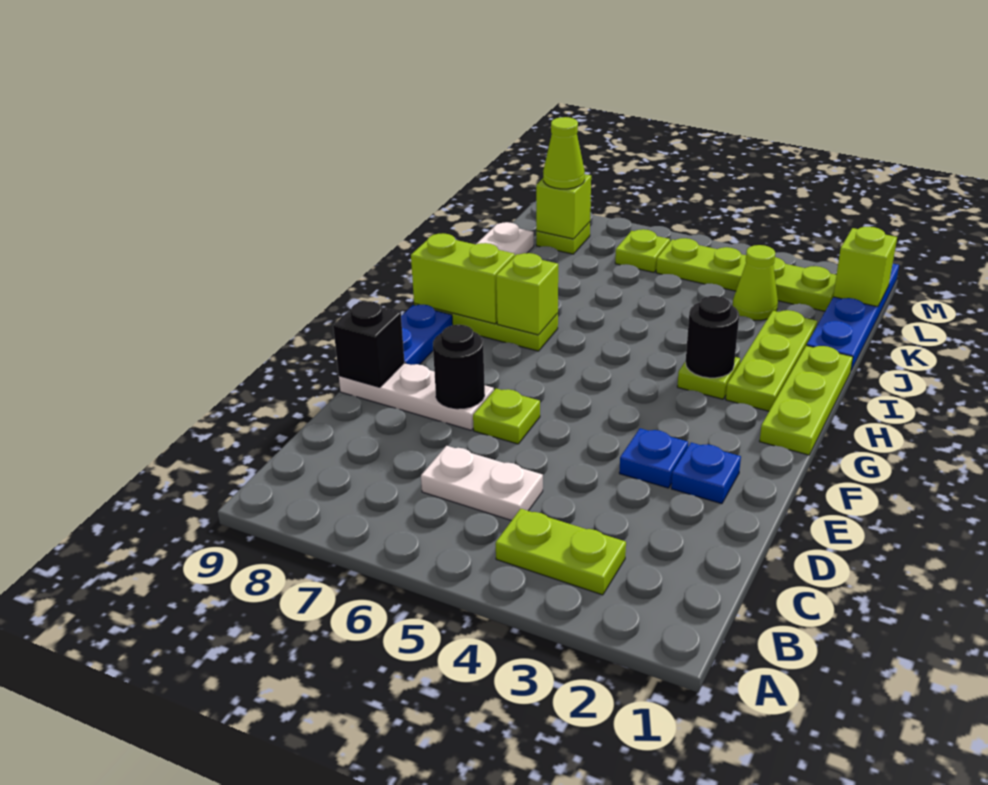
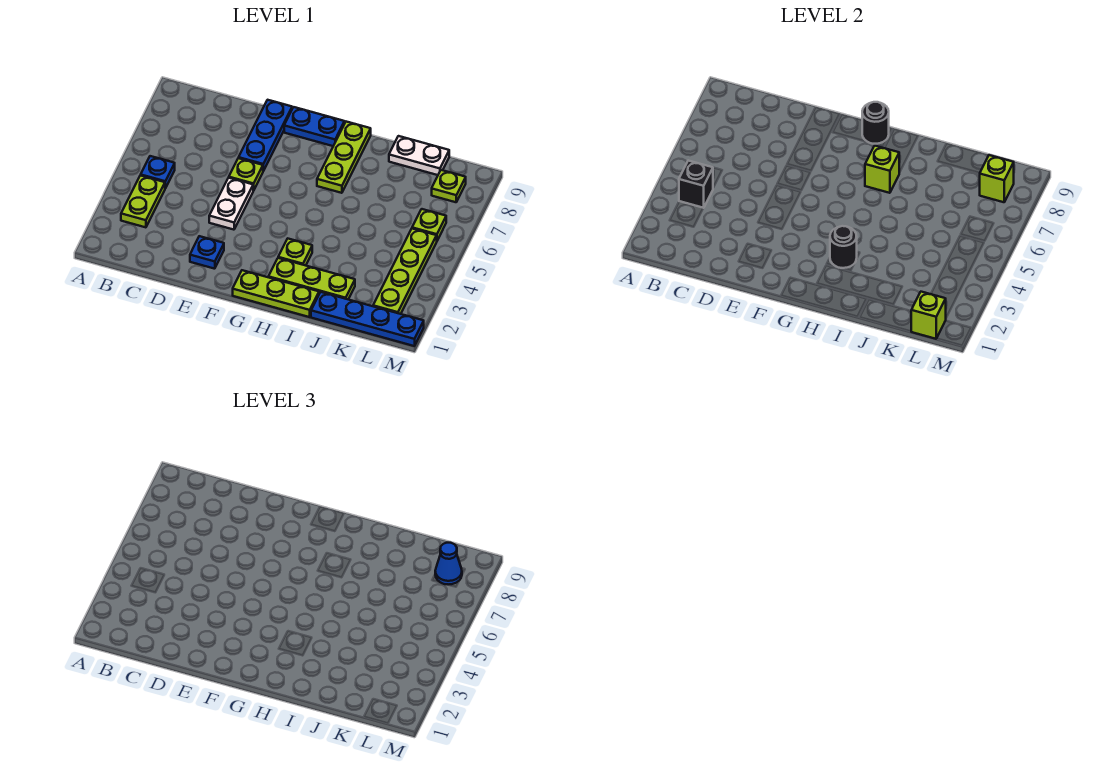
white 1x2 plate [421,446,543,521] -> white 1x2 plate moved to [209,178,254,230]
blue 1x1 plate [619,428,688,488] -> blue 1x1 plate moved to [141,156,175,188]
white 1x3 plate [339,363,494,430] -> blue 1x3 plate [239,100,292,171]
black 1x1 round brick [433,325,485,409] -> black 1x1 round brick moved to [862,102,889,144]
black 1x1 brick [333,301,404,387] -> black 1x1 brick moved to [679,161,713,208]
lime 1x2 brick [411,233,515,324] -> none
lime 1x1 cone [733,245,778,320] -> none
lime 1x1 cone [543,117,585,189] -> blue 1x1 cone [435,543,462,585]

